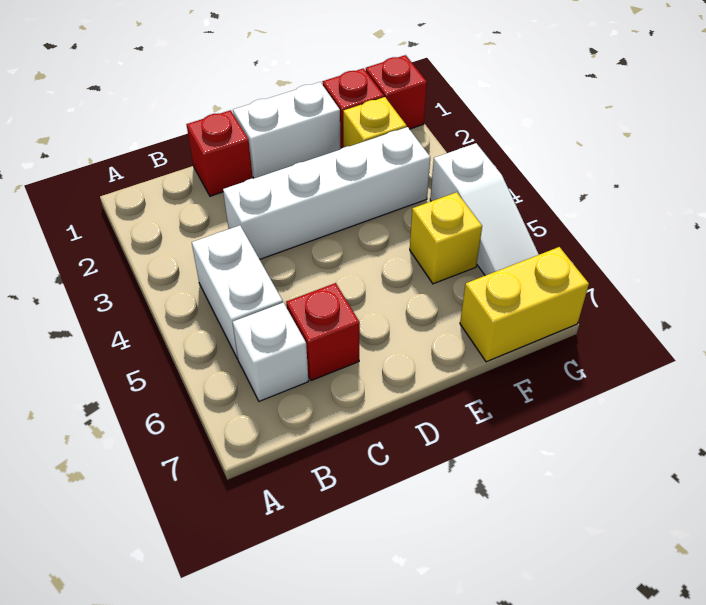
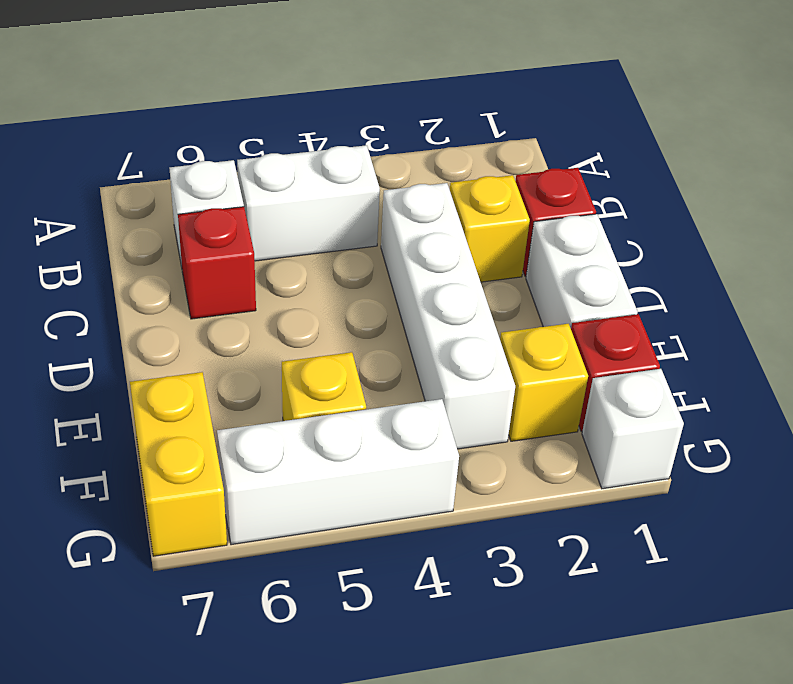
none -> yellow 1x1 brick [450,175,530,282]
red 1x1 brick [366,55,427,129] -> white 1x1 brick [582,369,684,489]
white 1x3 slope [430,143,539,276] -> white 1x3 brick [217,399,459,545]

